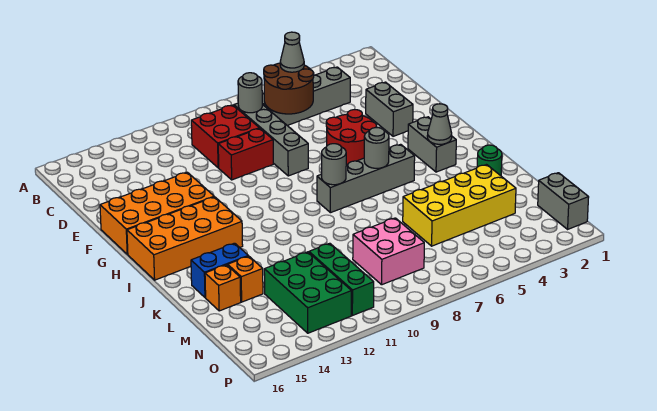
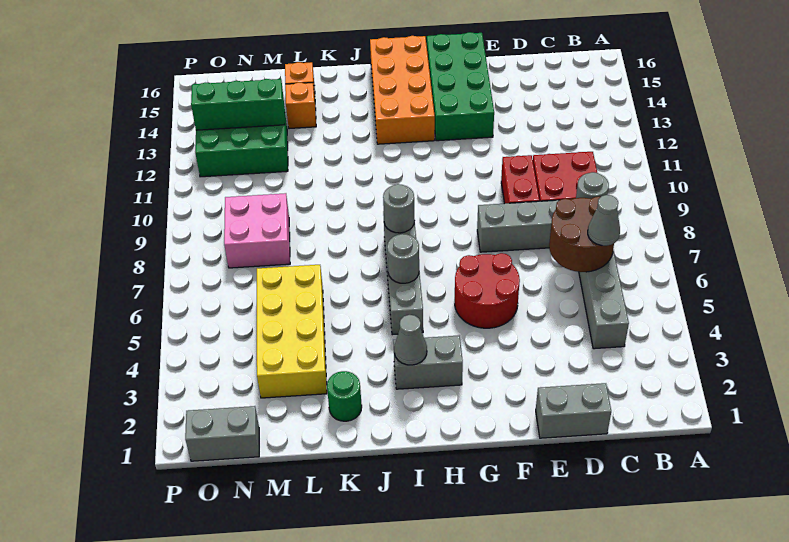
grey 1x2 brick [366,82,413,136] -> grey 1x2 brick moved to [536,383,611,438]
orange 2x4 brick [100,172,214,254] -> green 2x4 brick [427,32,494,141]
blue 1x2 brick [191,243,248,298] -> none
green 1x3 brick [309,243,374,316] -> green 1x3 brick moved to [191,79,285,130]

